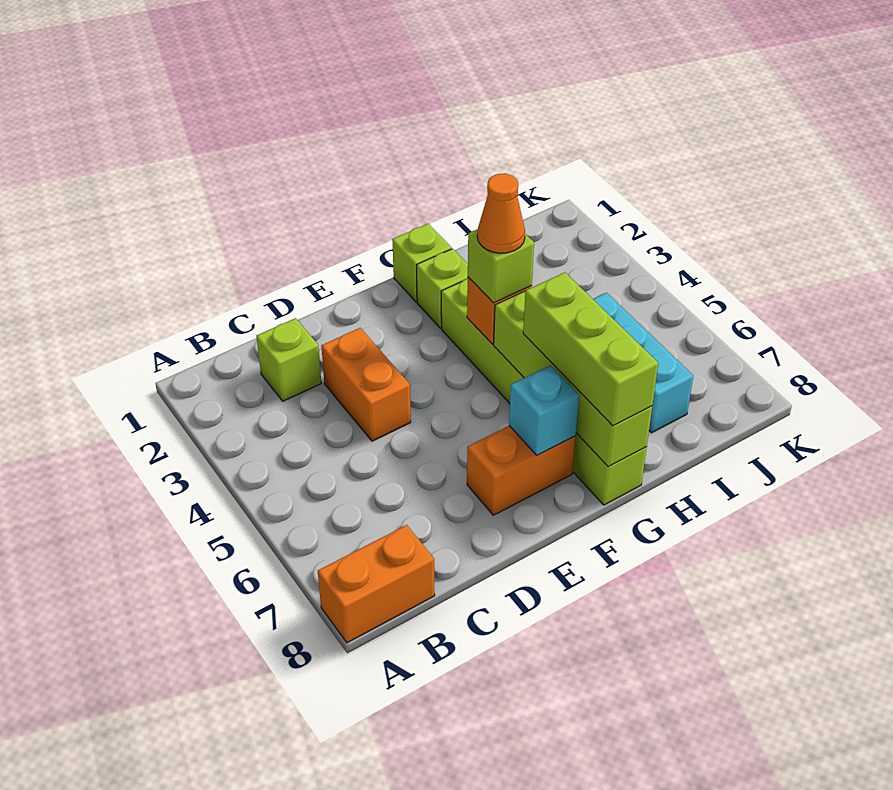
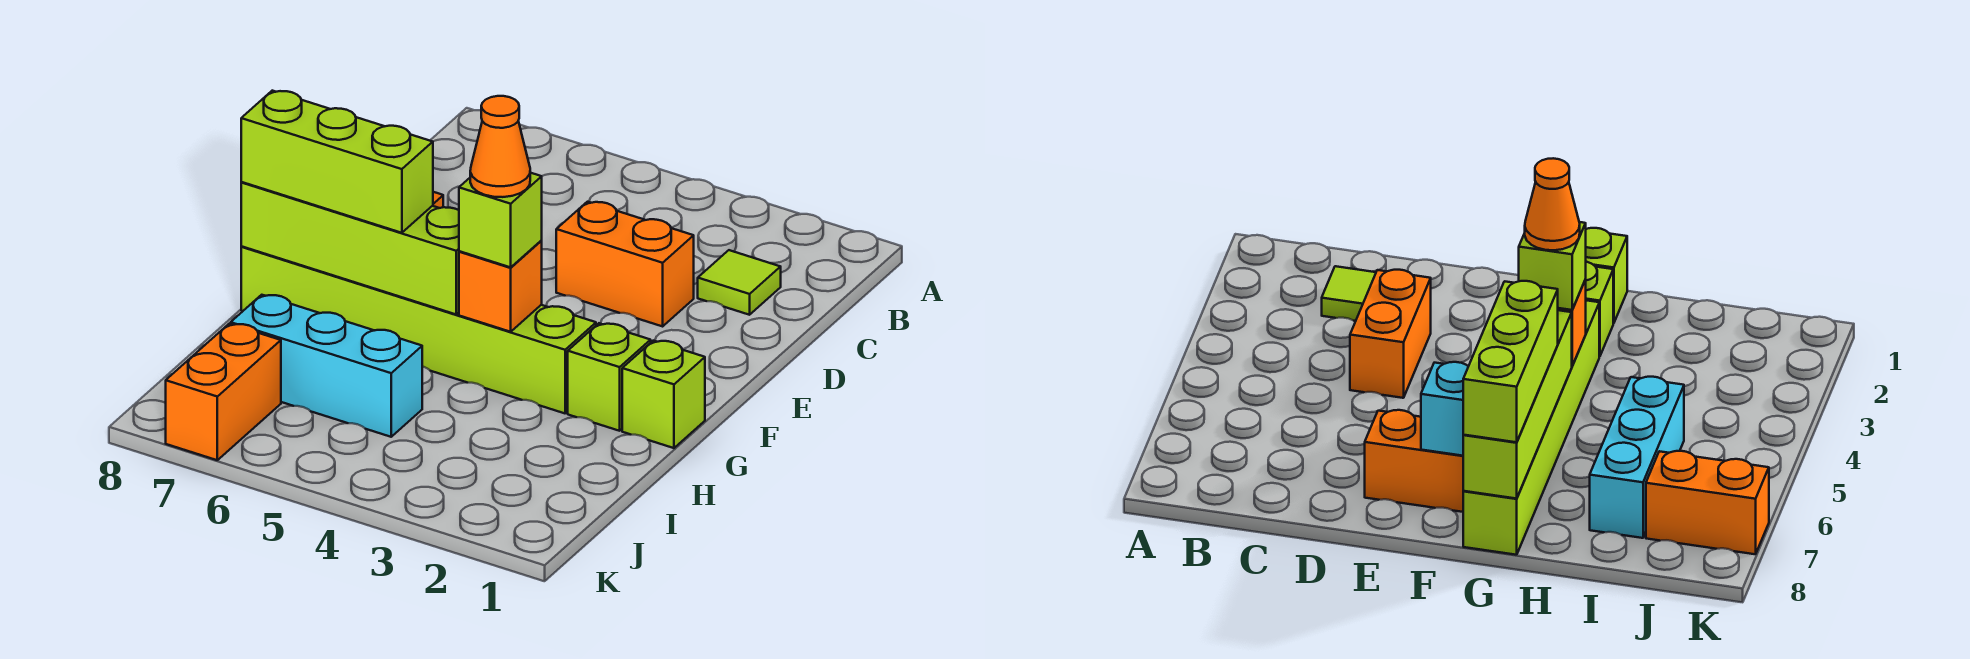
orange 1x2 brick [318,525,435,643] -> orange 1x2 brick moved to [166,324,281,460]
lime 1x1 brick [256,318,321,401] -> lime 1x1 tile [698,250,781,315]

